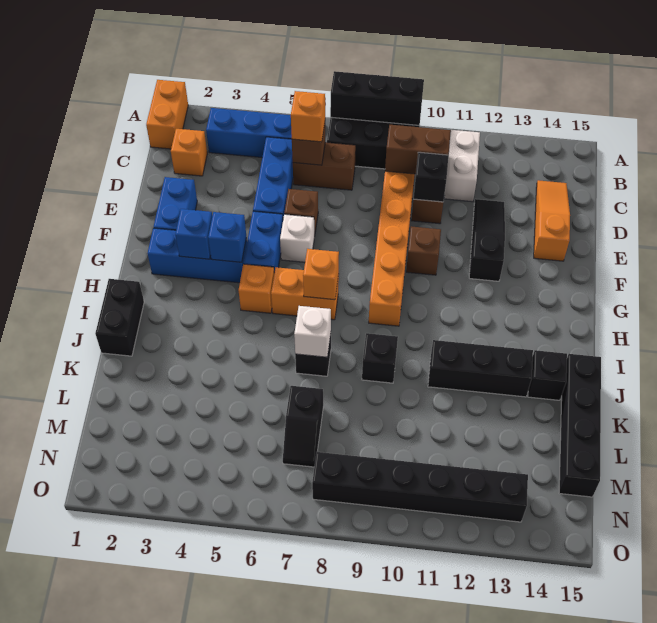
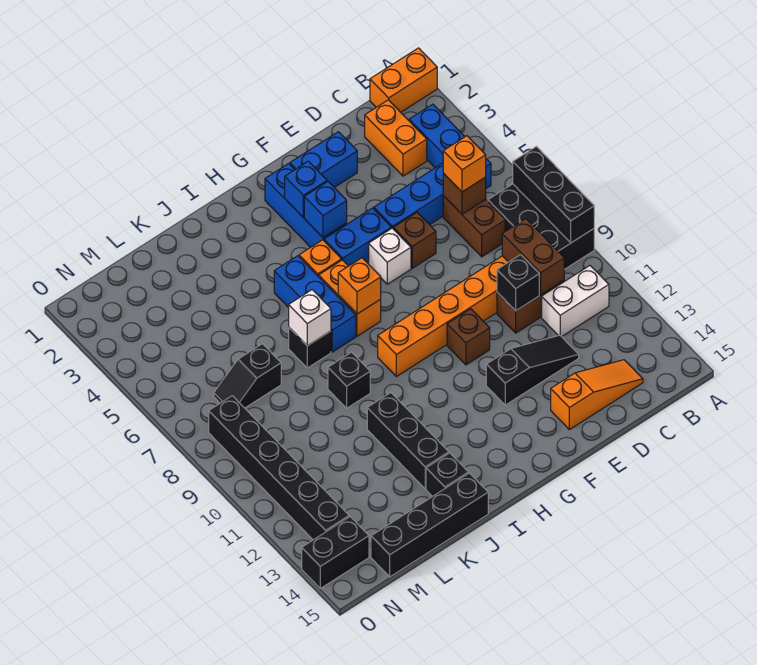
orange 1x1 brick [171,129,207,176] -> orange 1x2 brick [365,100,427,176]
black 1x2 brick [95,279,144,356] -> black 1x2 brick moved to [302,517,369,588]
none -> blue 1x3 brick [274,256,356,352]

